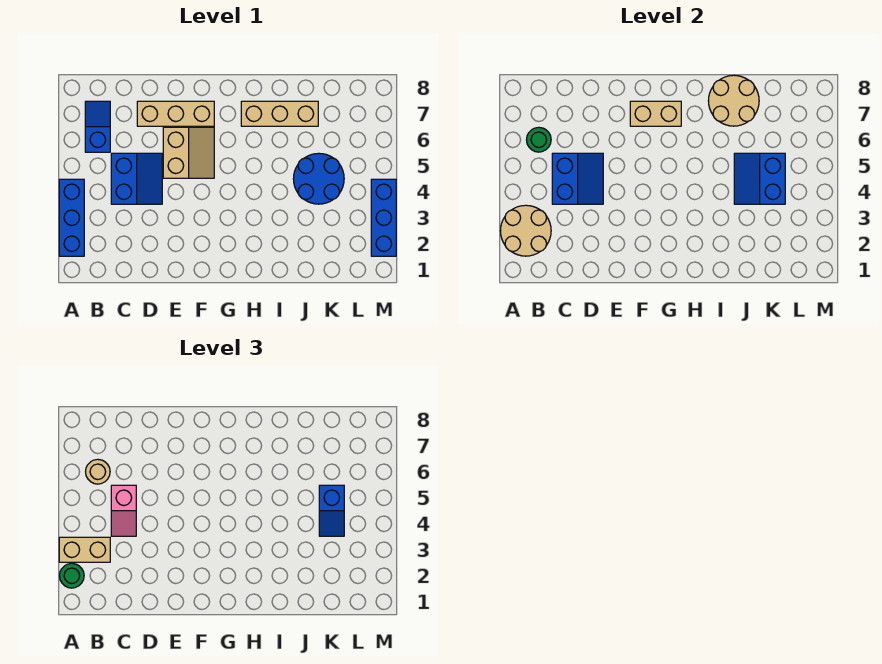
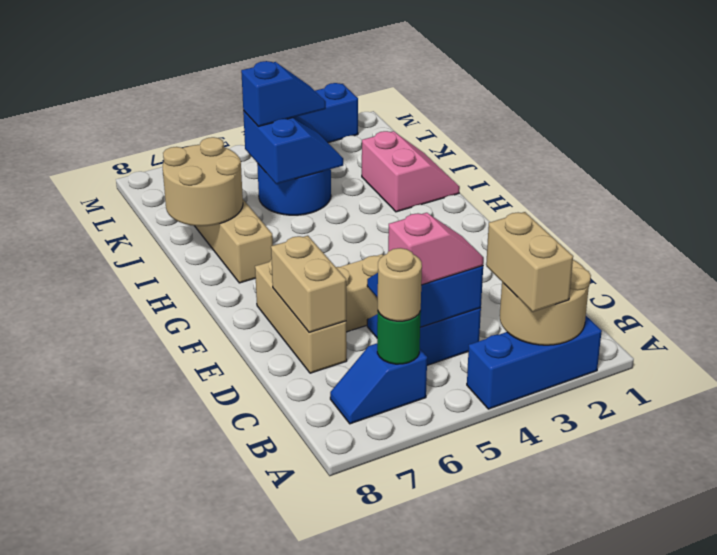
green 1x1 round brick [60,563,84,588] -> none
tan 1x2 brick [630,101,681,126] -> tan 1x2 brick moved to [271,236,346,332]
none -> pink 2x2 slope [362,131,460,212]
blue 2x2 slope [734,153,785,204] -> blue 2x2 slope turned to [243,111,343,184]

